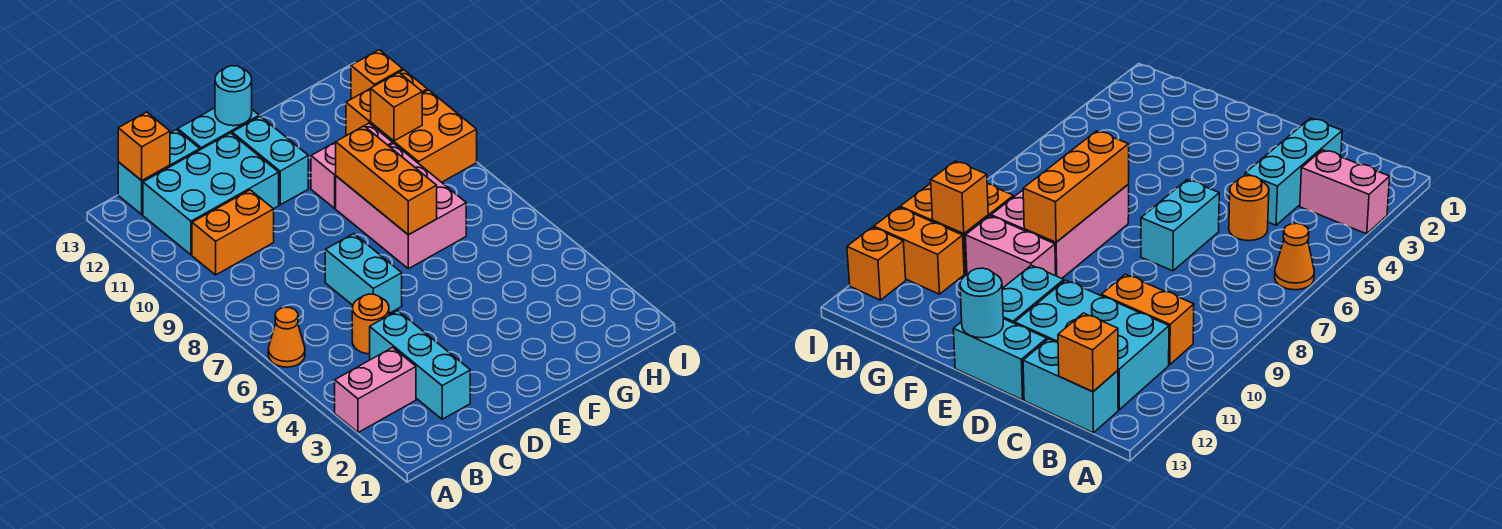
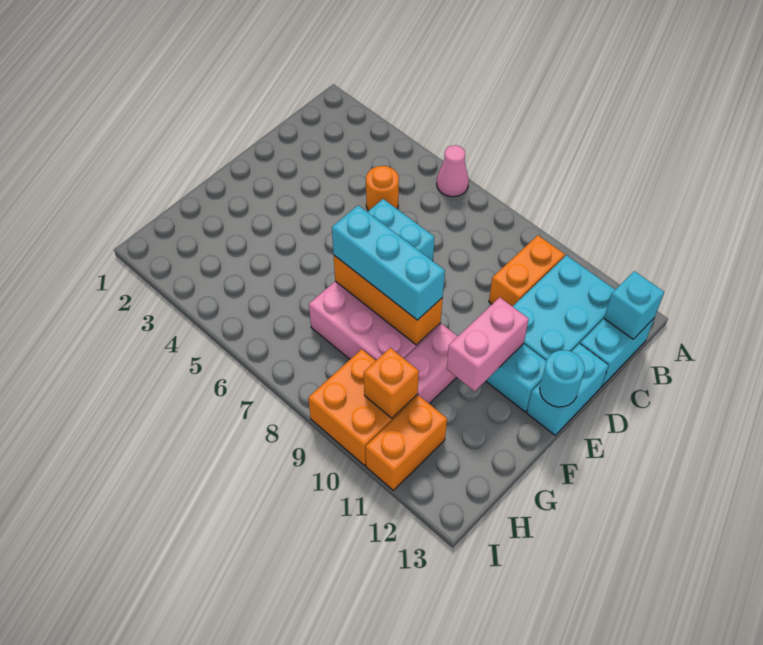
pink 1x2 brick [335,347,416,432] -> pink 1x2 brick moved to [447,297,529,391]
orange 1x1 cone [268,307,305,367] -> pink 1x1 cone [437,145,469,197]
orange 1x1 brick [118,112,170,180] -> cyan 1x1 brick [604,271,664,339]
cyan 1x3 brick [370,311,470,419] -> cyan 1x3 brick moved to [332,205,445,320]
orange 1x1 brick [351,50,403,99] -> none

